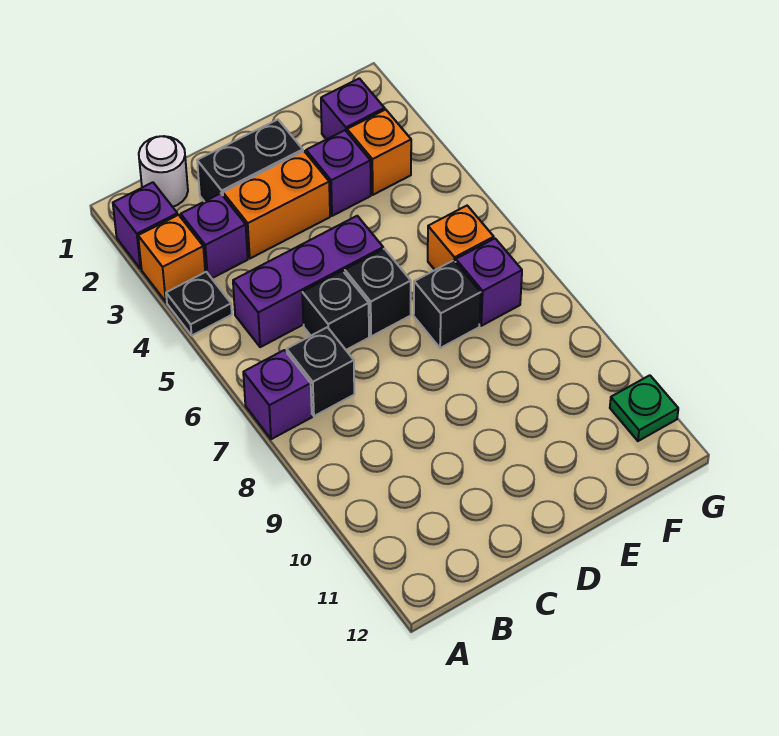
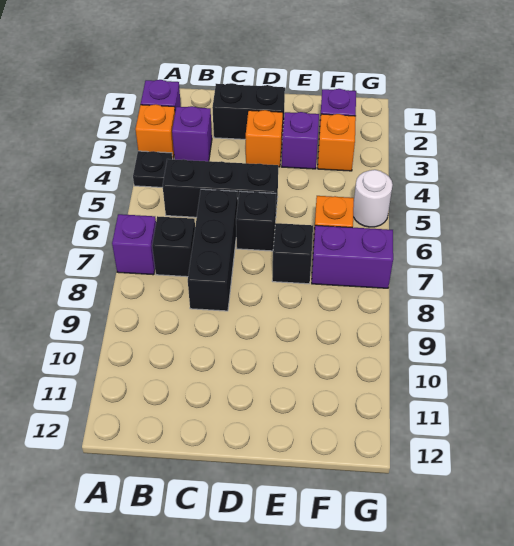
white 1x1 round brick [139,136,188,207] -> white 1x1 round brick moved to [353,170,393,227]
purple 1x3 brick [233,216,383,347] -> black 1x3 brick [163,159,278,220]
orange 1x2 brick [223,151,330,258] -> orange 1x1 brick [246,110,283,167]
black 1x1 brick [302,271,369,350] -> black 1x3 brick [188,189,238,311]
purple 1x1 brick [456,239,522,326] -> purple 1x2 brick [312,225,393,288]
green 1x1 plate [610,375,678,441] -> none

